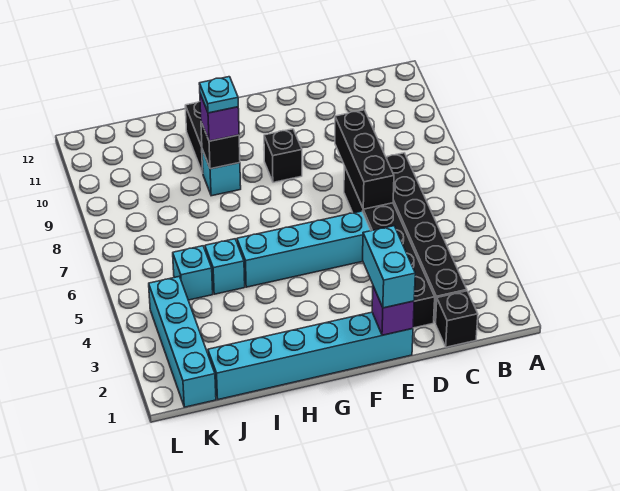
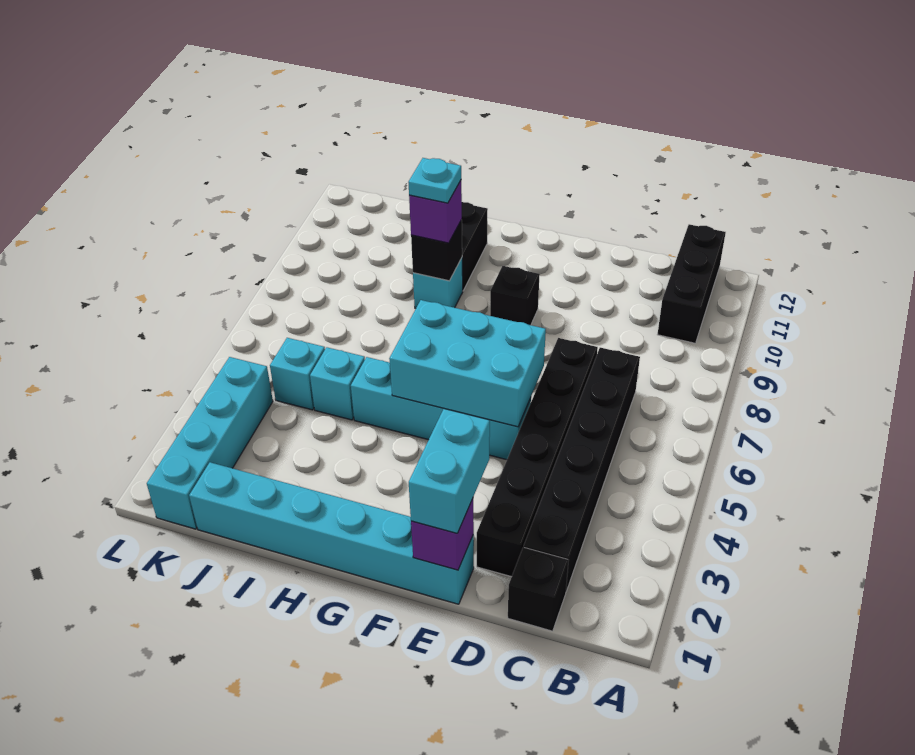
black 1x3 brick [335,110,394,209] -> black 1x3 brick moved to [657,224,726,343]
none -> cyan 2x3 brick [389,300,546,427]

